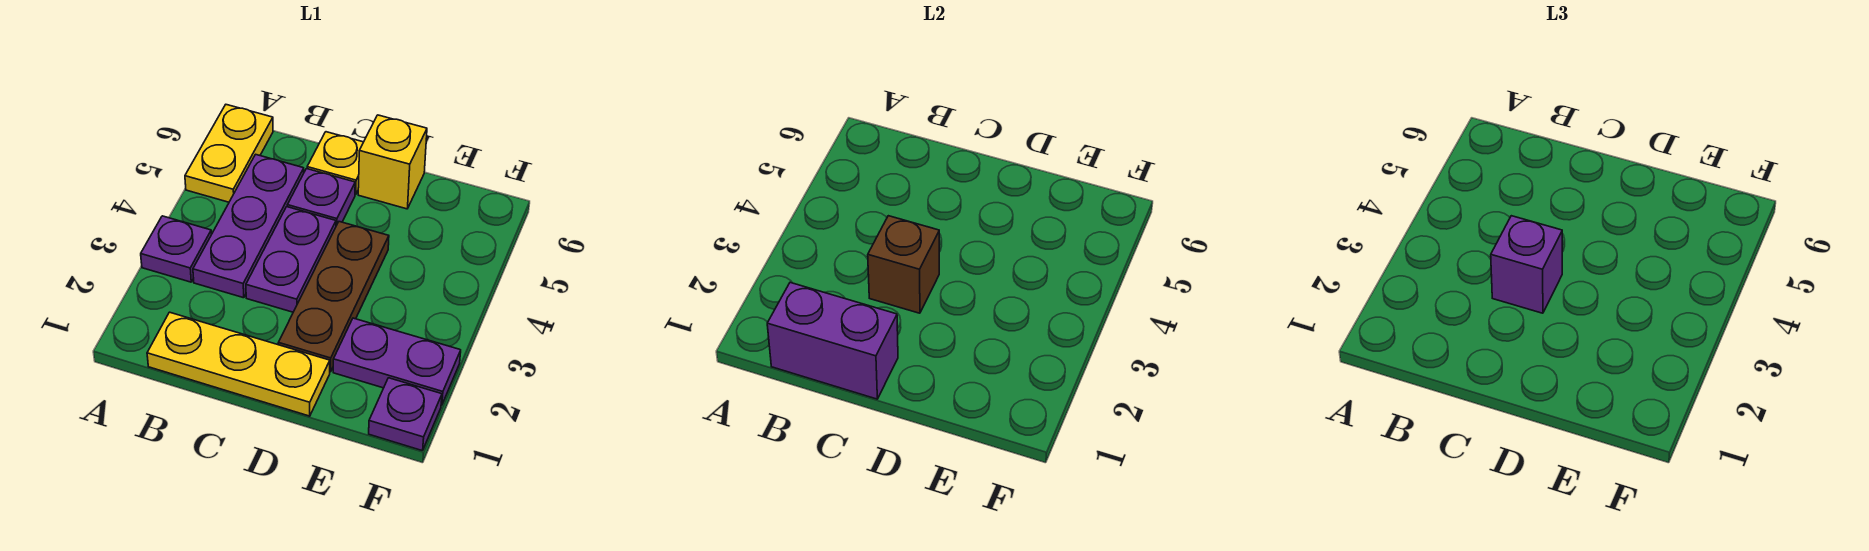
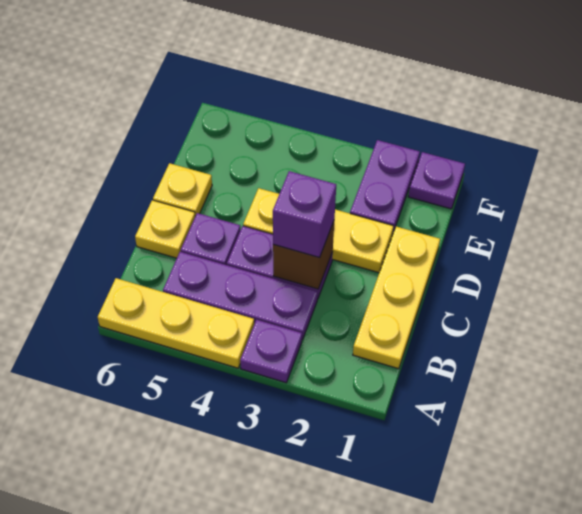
yellow 1x2 plate [185,105,273,202] -> yellow 1x3 plate [98,278,254,368]
purple 1x2 brick [767,283,898,399] -> none
brown 1x3 plate [278,222,389,372] -> yellow 1x3 plate [243,188,393,273]
yellow 1x1 brick [358,115,427,209] -> yellow 1x1 plate [153,163,212,216]

